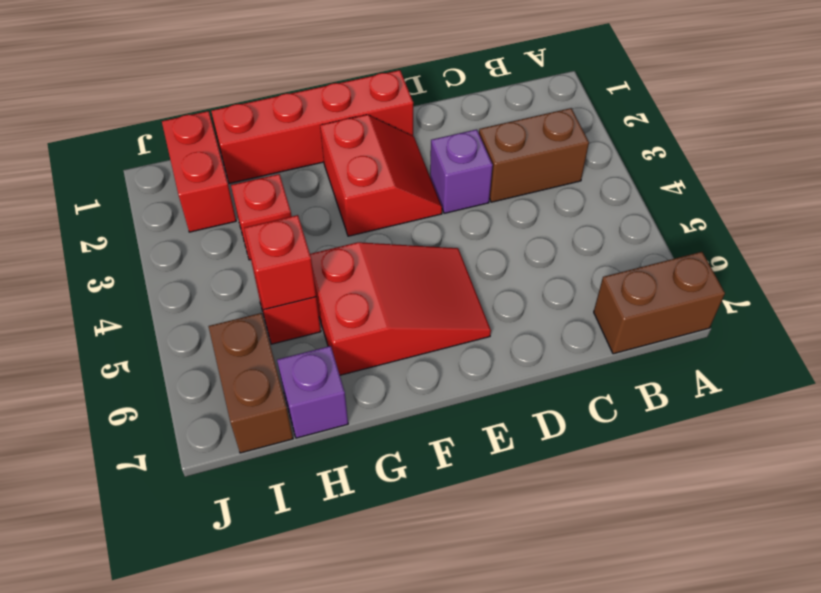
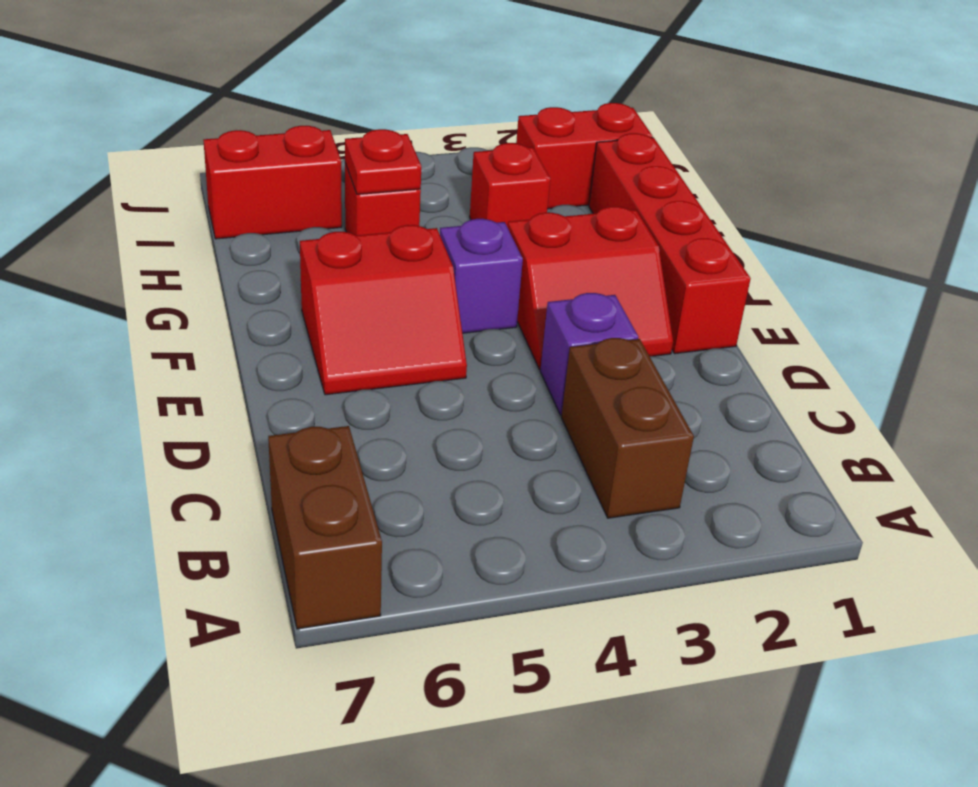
red 2x3 slope [310,242,491,375] -> red 2x2 slope [300,225,467,395]
red 1x1 brick [244,215,316,309] -> red 1x1 plate [345,129,421,194]
purple 1x1 brick [277,346,348,438] -> purple 1x1 brick moved to [440,219,523,333]
brown 1x2 brick [209,313,293,453] -> red 1x2 brick [203,126,342,239]

